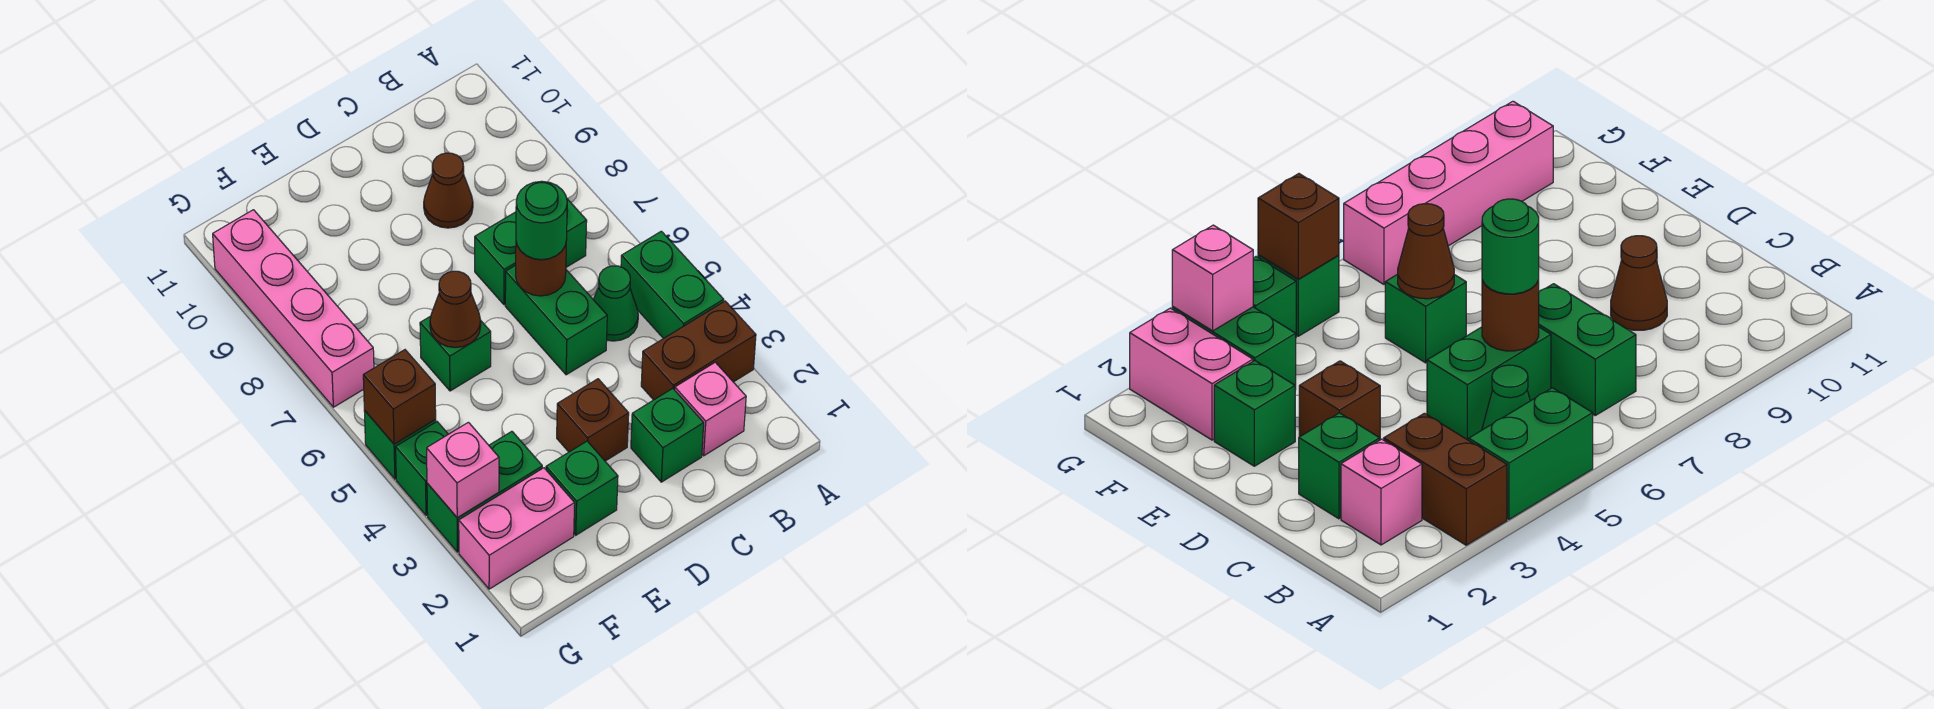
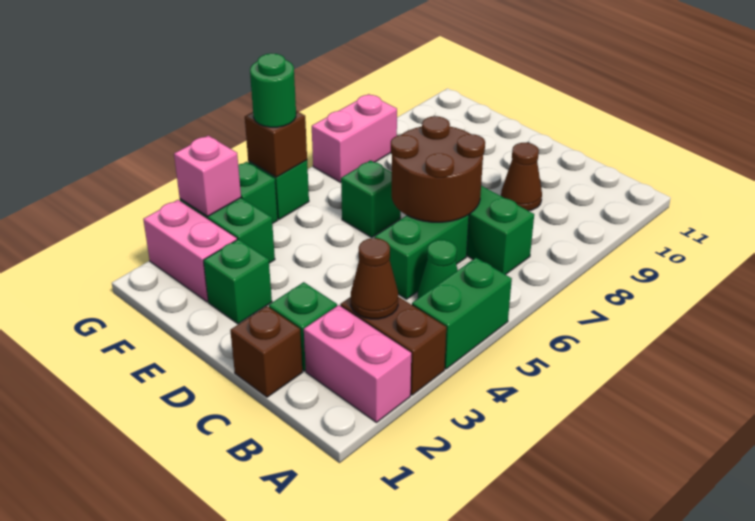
pink 1x1 brick [675,362,746,456] -> pink 1x2 brick [304,305,411,422]
brown 1x1 round brick [516,242,566,296] -> brown 2x2 round brick [391,116,485,222]
green 1x1 round brick [516,181,567,260] -> green 1x1 round brick moved to [250,53,296,127]
brown 1x1 brick [557,379,629,461] -> brown 1x1 brick moved to [230,306,302,397]
brown 1x1 cone [430,271,481,347] -> brown 1x1 cone moved to [351,238,398,319]
pink 1x4 brick [213,210,374,407] -> pink 1x2 brick [312,94,397,182]

